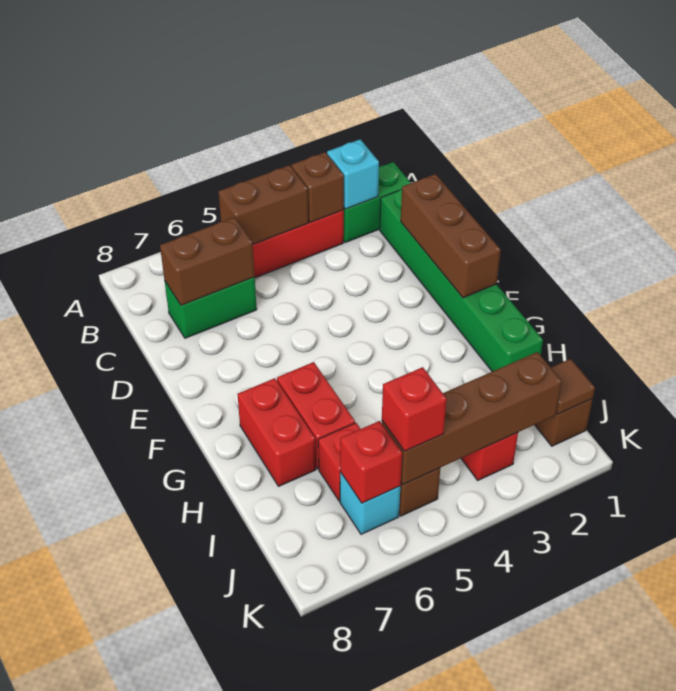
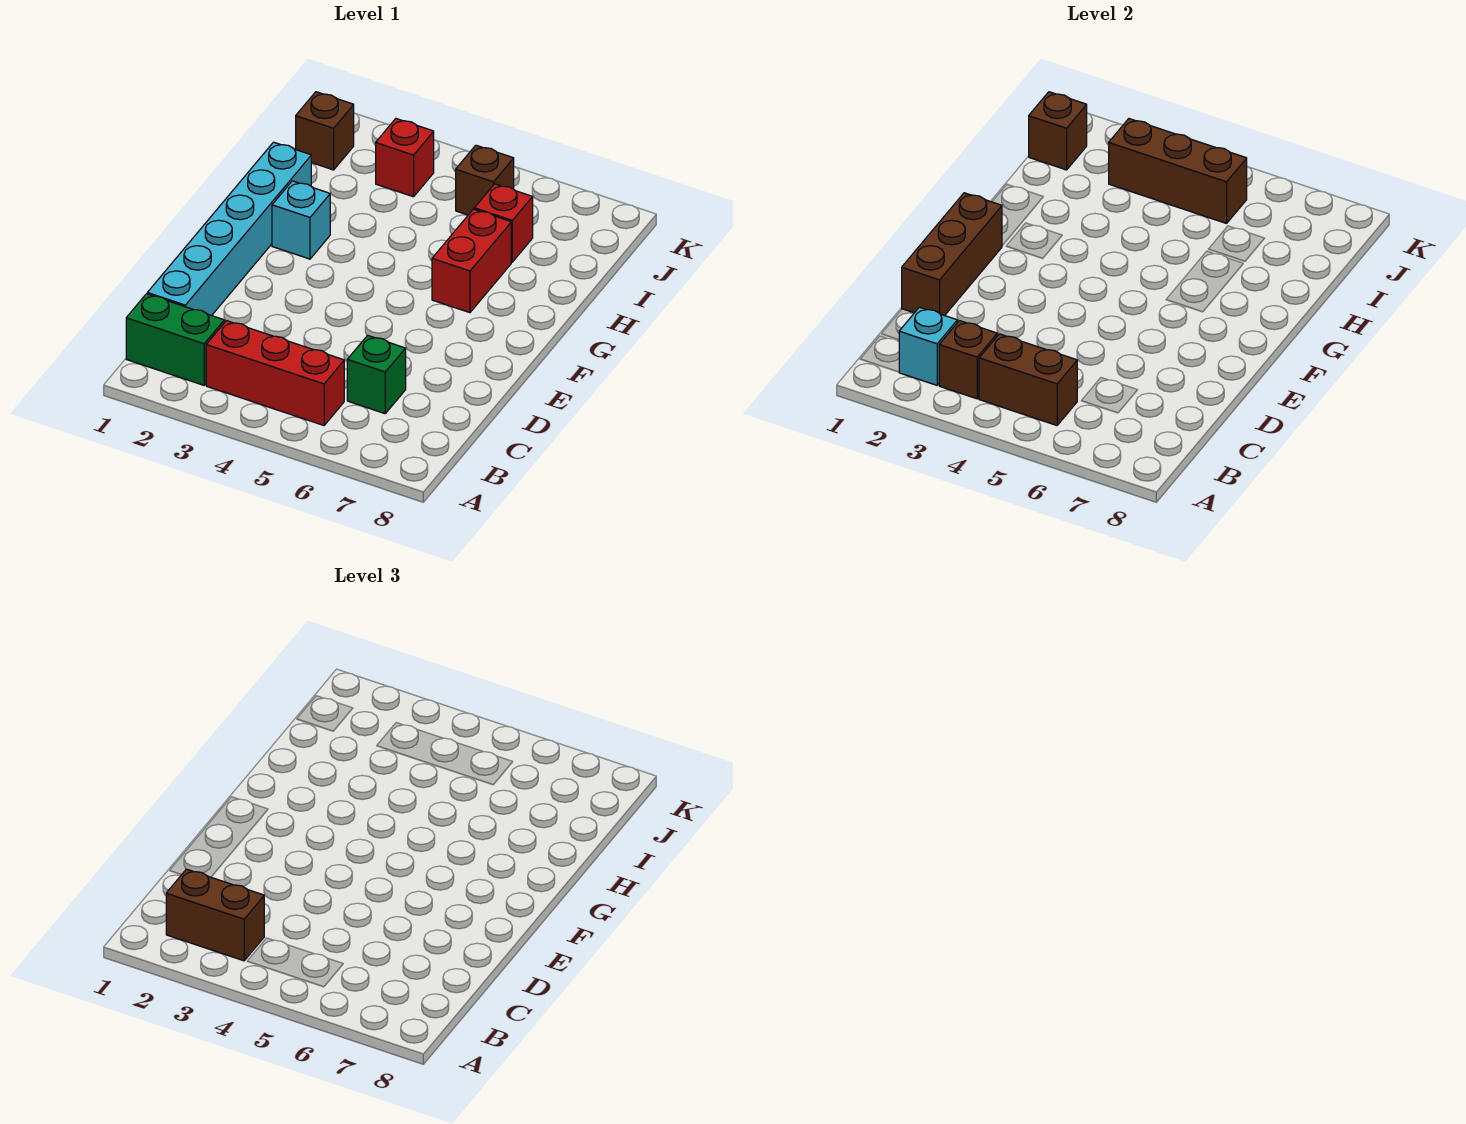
green 1x6 brick [380,189,543,372] -> cyan 1x6 brick [147,142,311,316]
green 1x2 brick [165,277,257,338] -> green 1x1 brick [347,335,406,414]
brown 1x2 brick [160,217,255,305] -> brown 1x2 brick moved to [166,869,264,961]
red 1x2 brick [237,378,316,486] -> none
brown 1x1 tile [551,359,595,414] -> brown 1x1 brick [1029,92,1087,170]
brown 1x4 brick [382,352,562,485] -> brown 1x3 brick [1109,119,1247,223]
red 1x1 brick [382,367,447,451] -> none
cyan 1x1 brick [340,472,400,534] -> cyan 1x1 brick moved to [272,181,330,259]
red 1x1 brick [340,421,402,503] -> none

